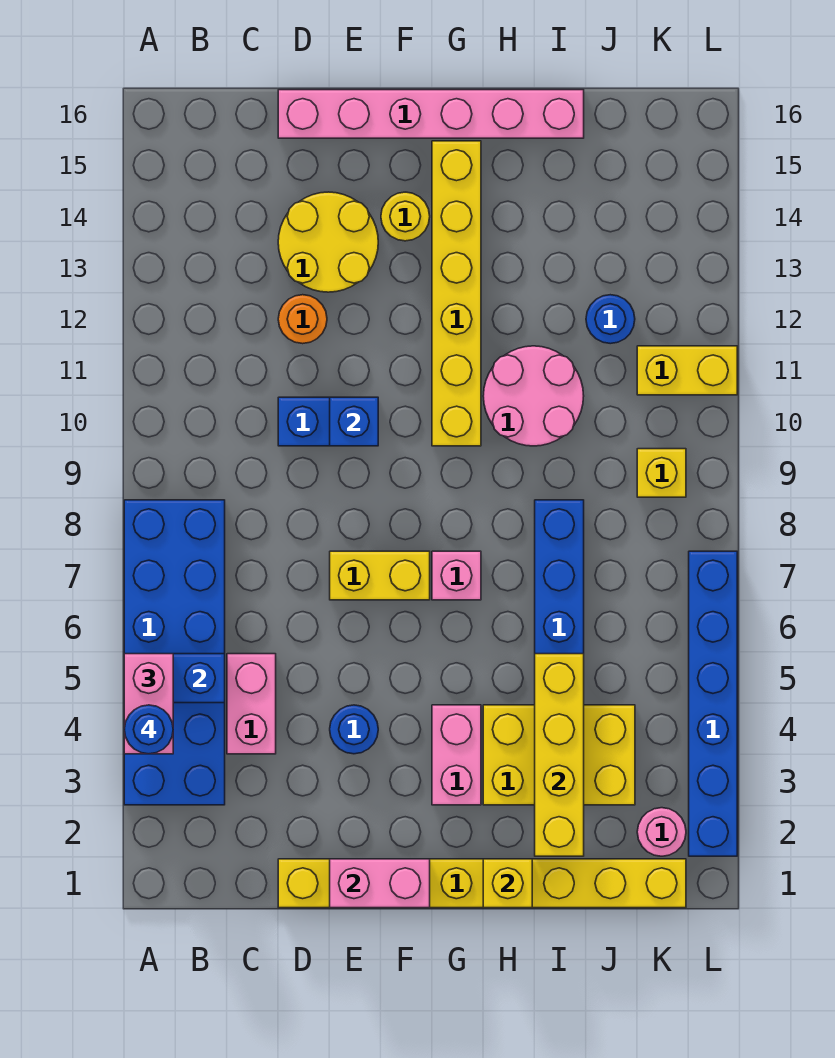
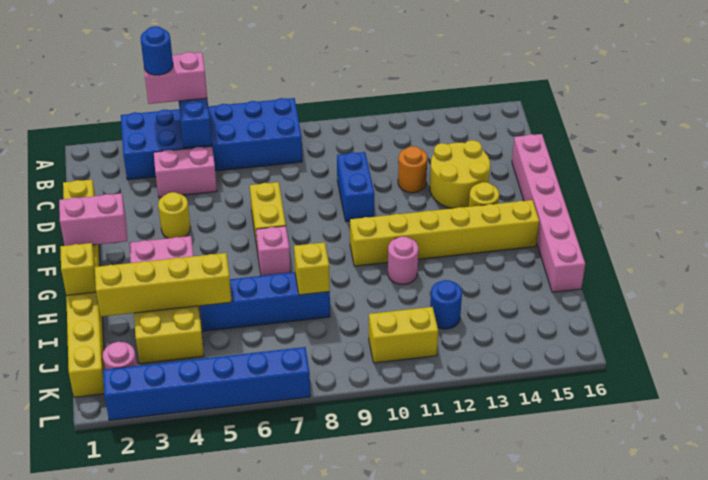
pink 1x2 brick [330,859,430,908] -> pink 1x2 brick turned to [59,193,127,246]
blue 1x1 round brick [330,705,378,754] -> yellow 1x1 round brick [158,192,191,238]
blue 1x1 brick [330,397,378,446] -> none
pink 2x2 round brick [483,346,584,446] -> pink 1x1 round brick [388,236,418,284]
yellow 1x1 brick [637,449,686,497] -> yellow 1x1 brick moved to [294,242,330,295]
yellow 1x2 brick [637,346,737,395] -> yellow 1x2 brick turned to [369,307,438,363]

